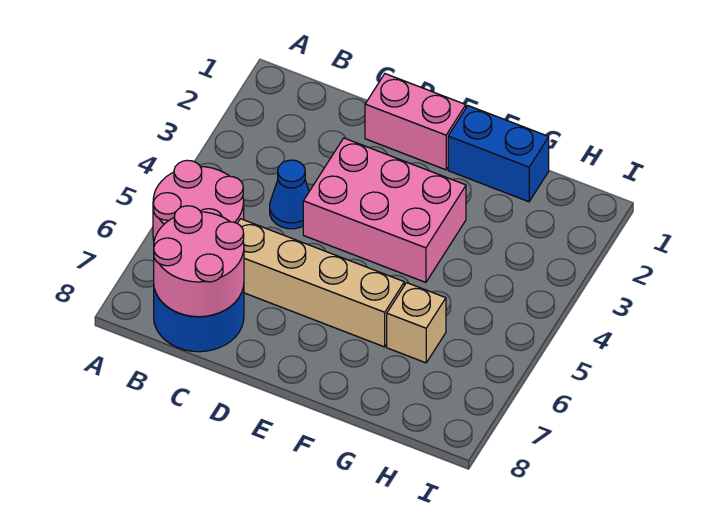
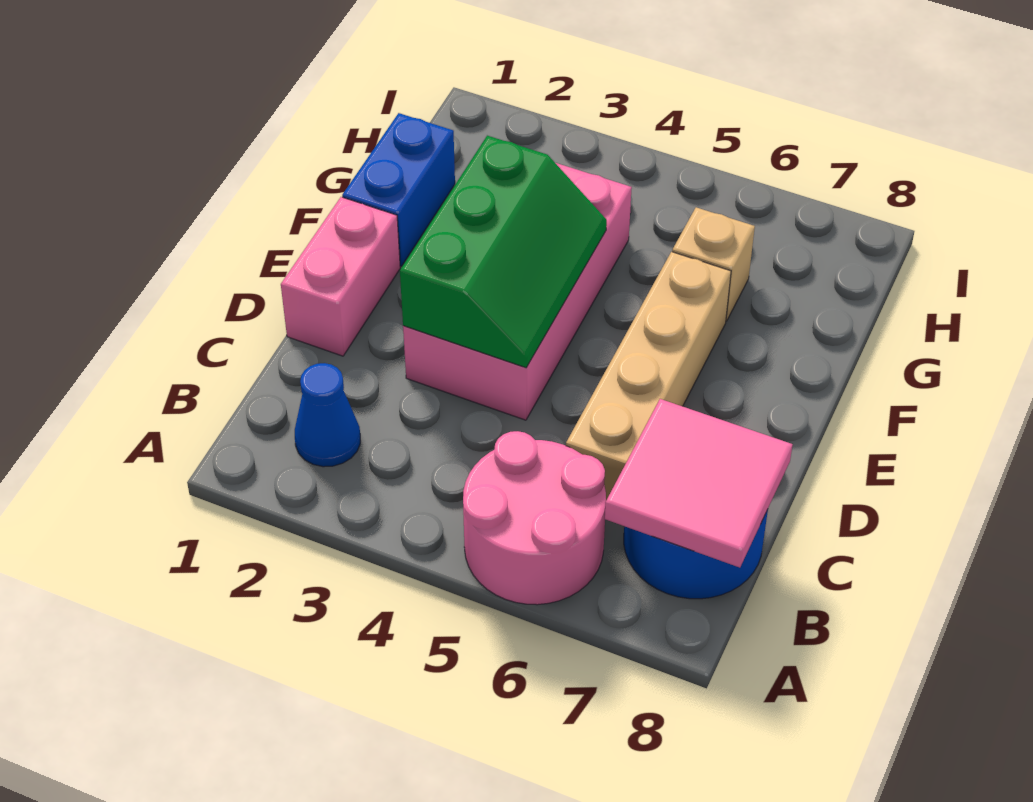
pink 2x2 round brick [154,206,244,317] -> pink 2x2 tile [605,399,793,568]
blue 1x1 cone [270,160,309,229] -> blue 1x1 cone moved to [295,363,360,467]
pink 2x3 brick [303,138,466,282] -> pink 2x4 brick [403,163,632,420]
none -> green 2x3 slope [400,136,607,368]

